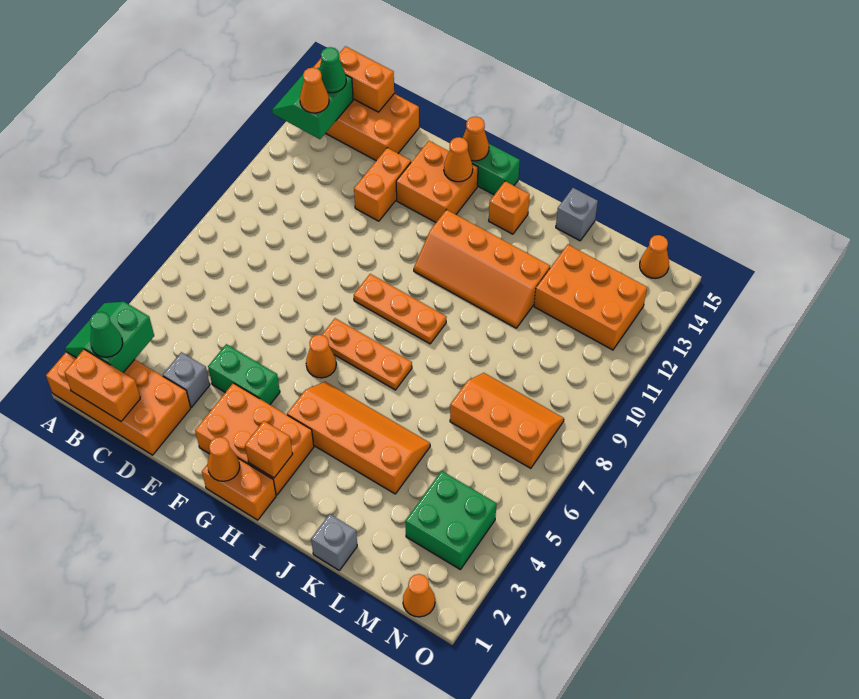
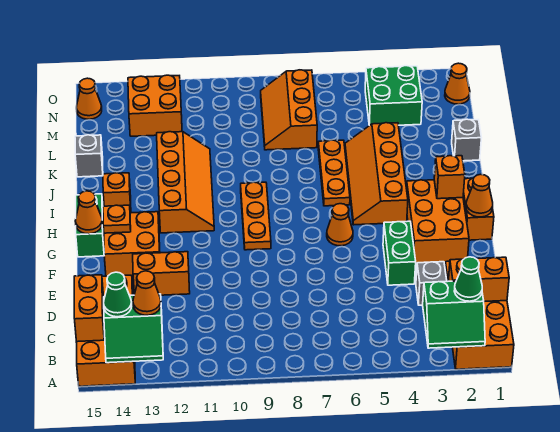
orange 1x2 brick [65,349,140,421] -> orange 1x2 brick turned to [449,257,509,302]
orange 1x3 plate [322,318,412,390] -> orange 1x3 plate moved to [318,140,350,206]
orange 1x1 cone [444,137,473,182] -> orange 1x1 plate [103,205,131,233]
orange 2x3 brick [534,245,647,350] -> orange 2x2 brick [128,75,182,136]

